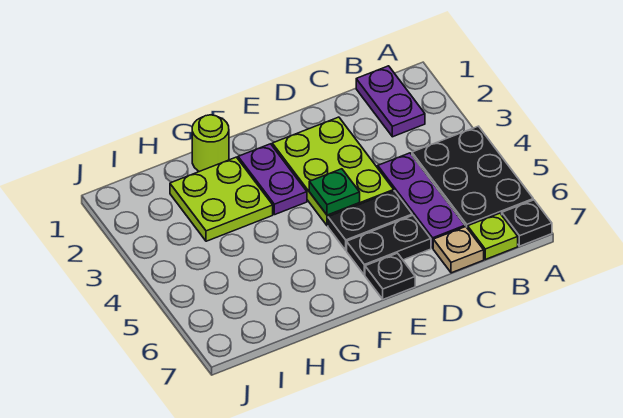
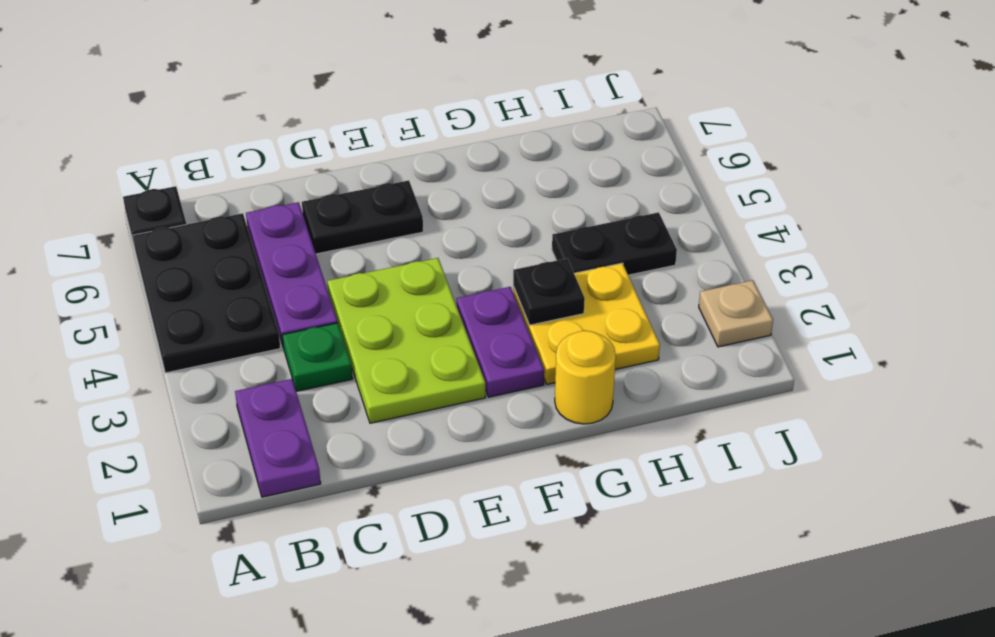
lime 1x1 plate [468,213,518,259] -> none
tan 1x1 plate [433,227,484,273] -> tan 1x1 plate moved to [699,280,773,347]
black 1x2 plate [328,191,412,250] -> black 1x2 plate moved to [552,212,677,275]
green 1x1 plate [309,169,360,215] -> green 1x1 plate moved to [282,323,353,391]
black 1x1 plate [365,253,415,299] -> black 1x1 plate moved to [513,259,585,325]
lime 1x1 round brick [192,115,229,172] -> yellow 1x1 round brick [555,331,616,424]
lime 2x2 plate [170,157,273,241] -> yellow 2x2 plate [513,263,660,384]

